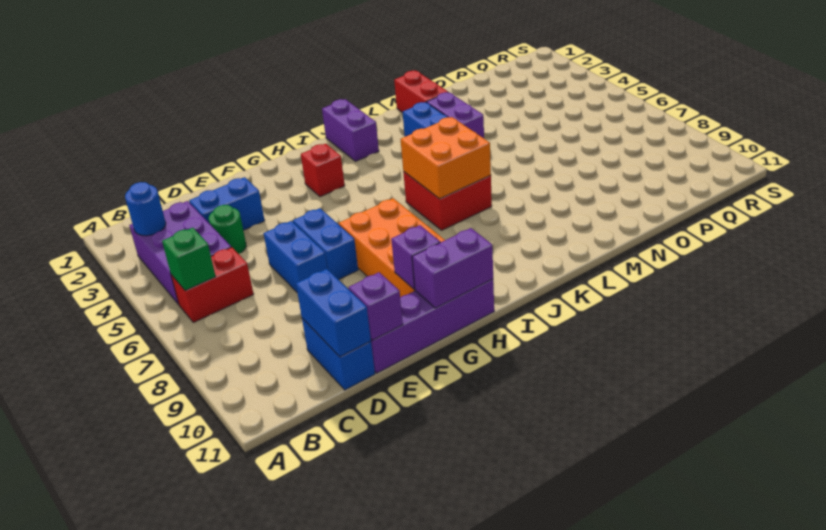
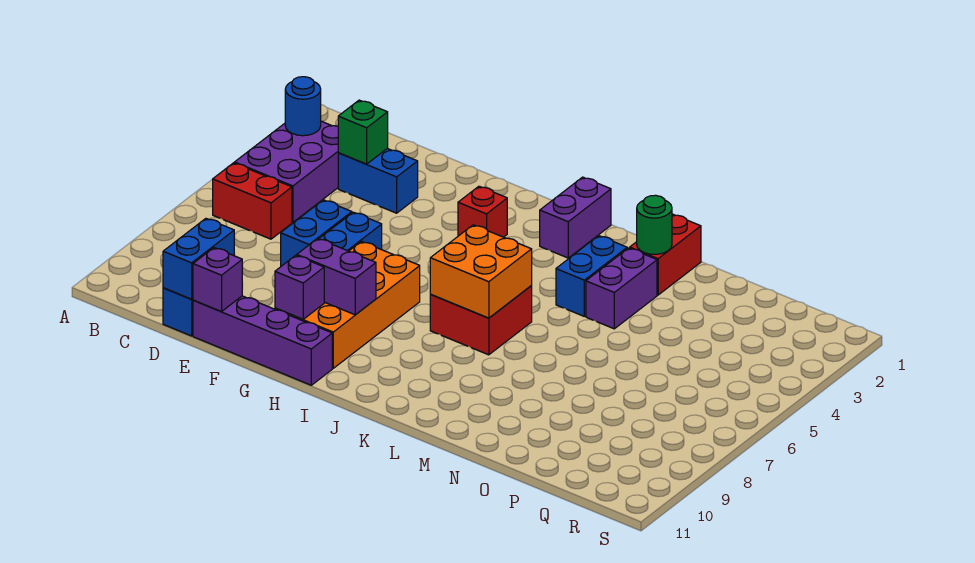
green 1x1 brick [162,228,216,291] -> green 1x1 brick moved to [338,100,388,164]
green 1x1 round brick [209,205,246,254] -> green 1x1 round brick moved to [637,195,672,254]
purple 1x2 brick [412,228,493,308] -> purple 1x2 brick moved to [297,238,376,315]

